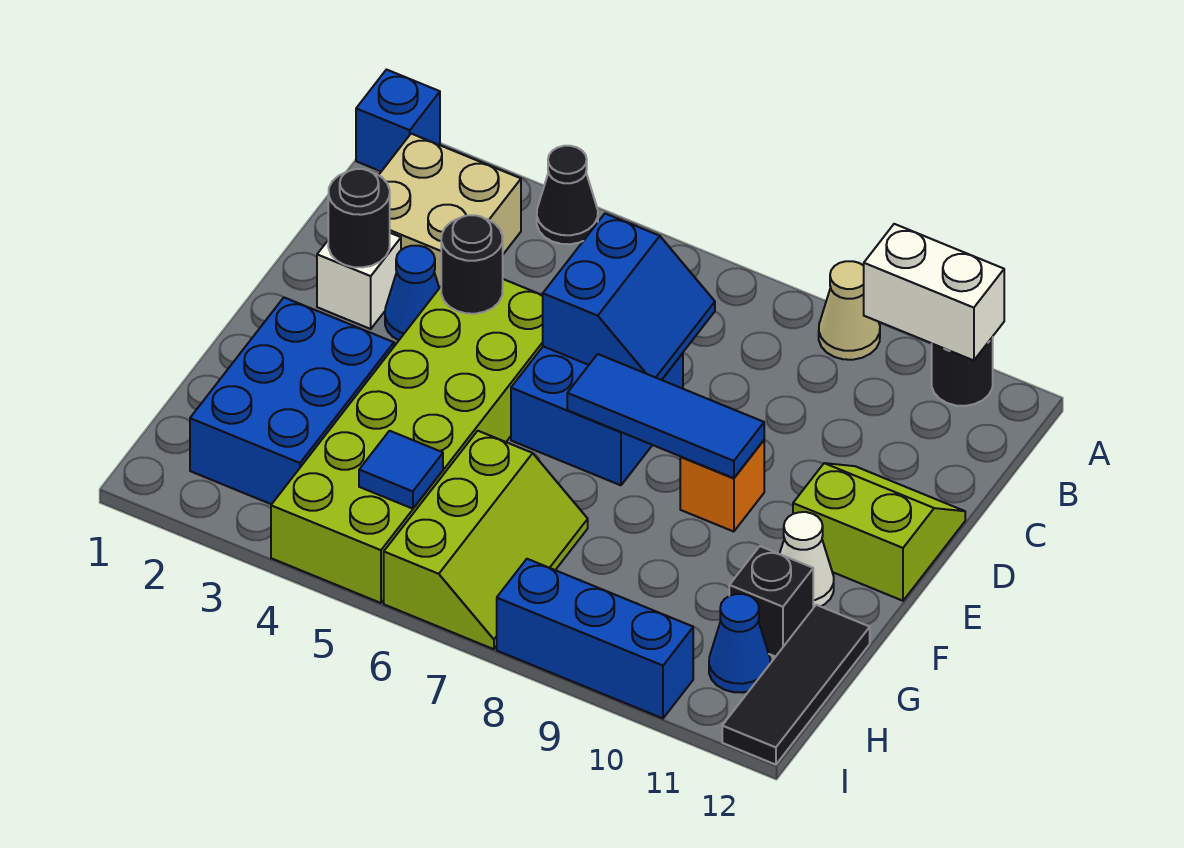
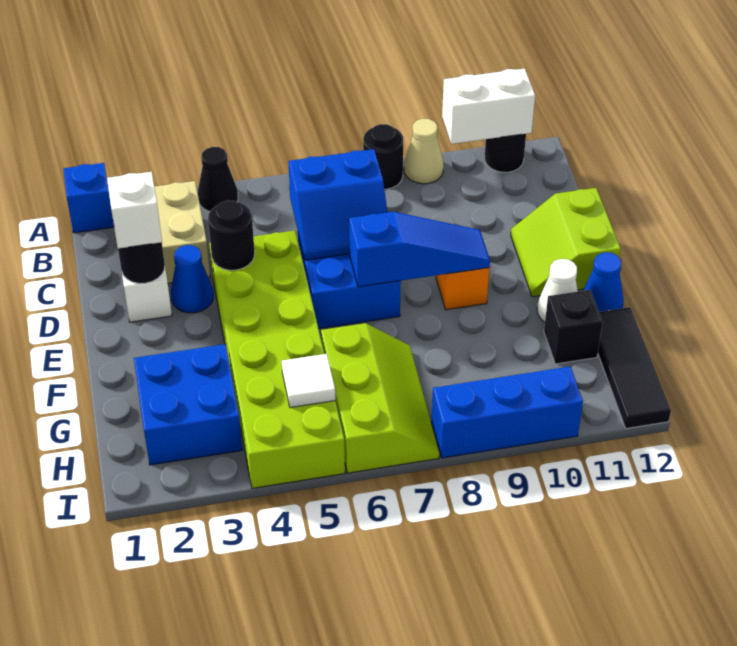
none -> black 1x1 round brick [363,124,403,189]
blue 2x2 slope [543,214,715,380] -> blue 2x2 slope turned to [288,149,388,260]
none -> white 1x1 brick [107,172,162,248]
lime 2x2 slope [793,463,965,601] -> lime 2x2 slope turned to [511,188,621,297]
blue 1x3 tile [567,354,764,478] -> blue 1x3 slope [349,212,490,287]
blue 2x3 brick [190,298,394,504] -> blue 2x2 brick [134,344,242,465]
blue 1x1 tile [359,431,443,509] -> white 1x1 tile [282,354,335,408]
blue 1x1 cone [709,594,770,693] -> blue 1x1 cone moved to [583,252,624,312]

